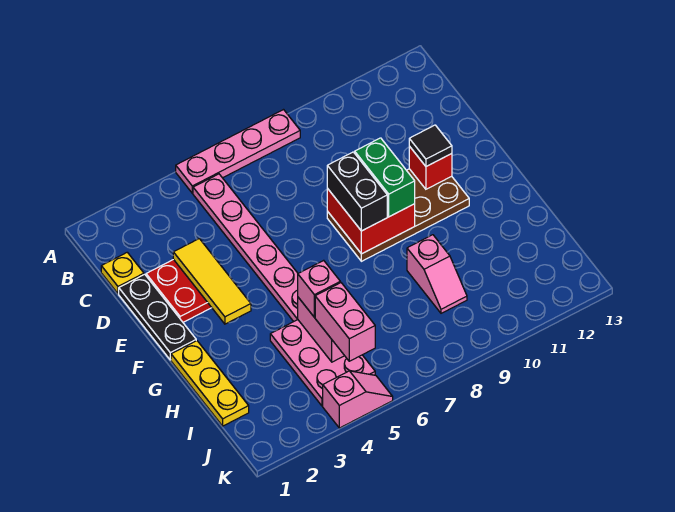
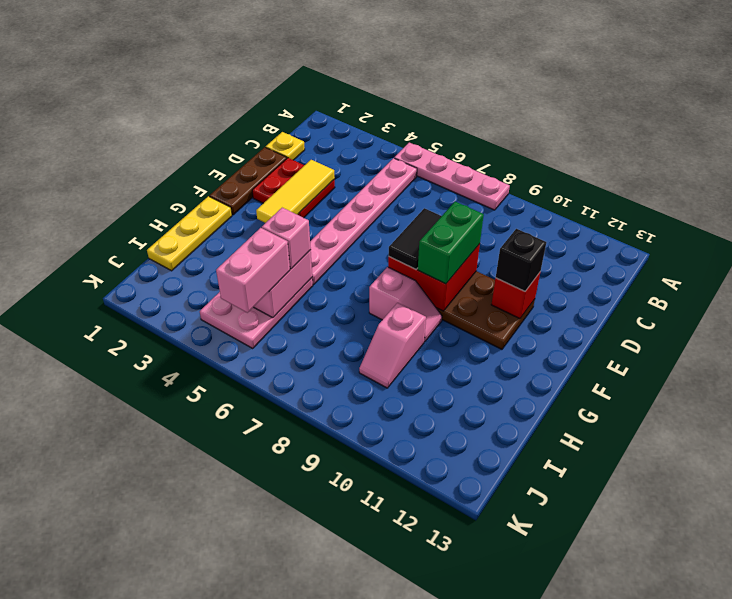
black 1x3 plate [119,274,196,360] -> brown 1x3 plate [209,147,287,215]
black 1x2 brick [327,152,387,231] -> black 1x2 tile [389,208,441,269]
black 1x1 tile [409,125,452,166] -> black 1x1 brick [496,229,546,291]
pink 1x2 slope [323,371,393,428] -> pink 1x2 slope moved to [369,267,442,342]

